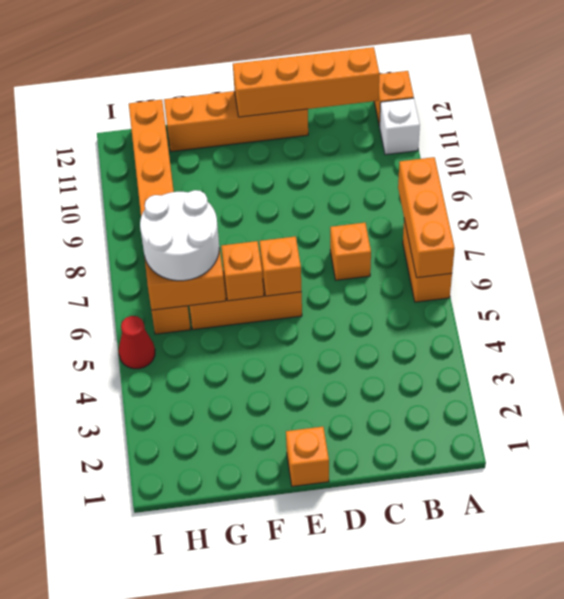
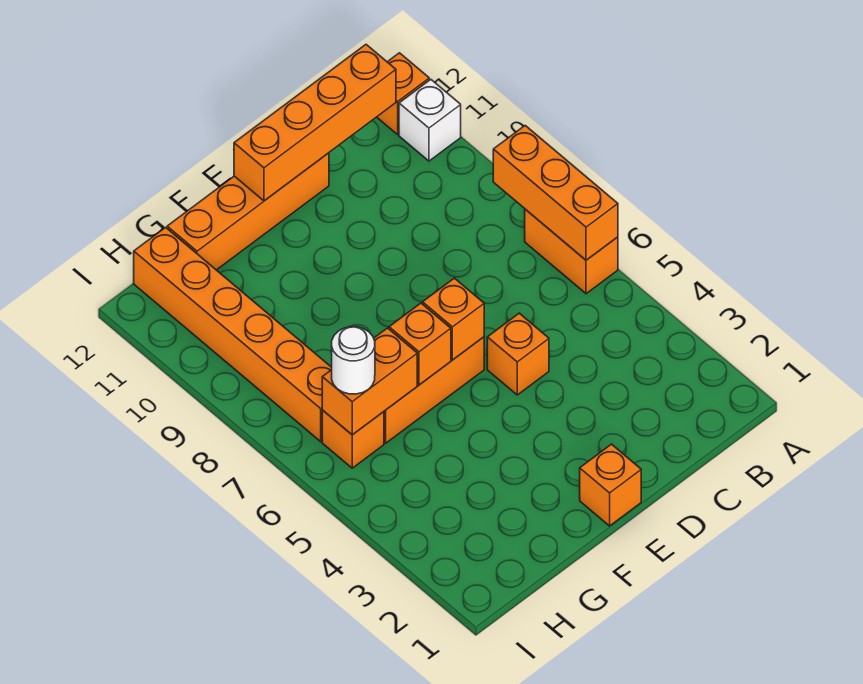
orange 1x1 brick [330,223,371,280] -> orange 1x1 brick moved to [487,313,549,395]
white 2x2 round brick [140,190,219,281] -> white 1x1 round brick [332,327,375,394]
red 1x1 cone [119,316,155,369] -> none

